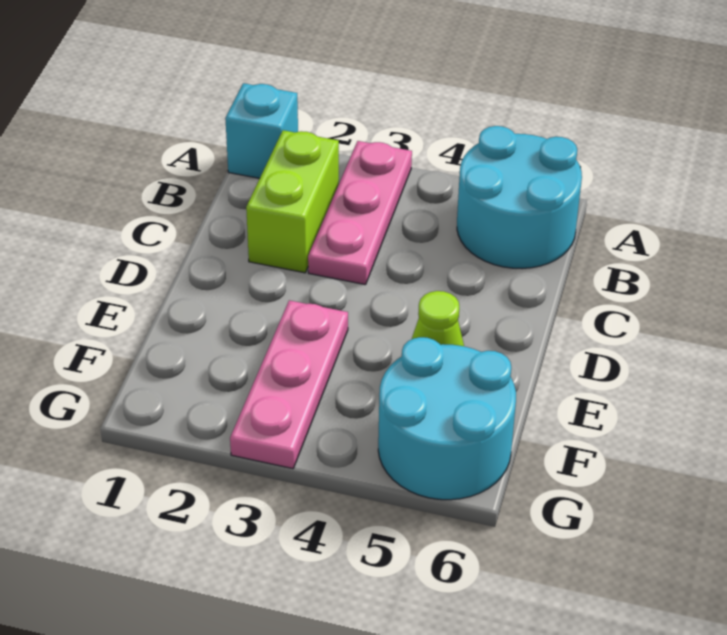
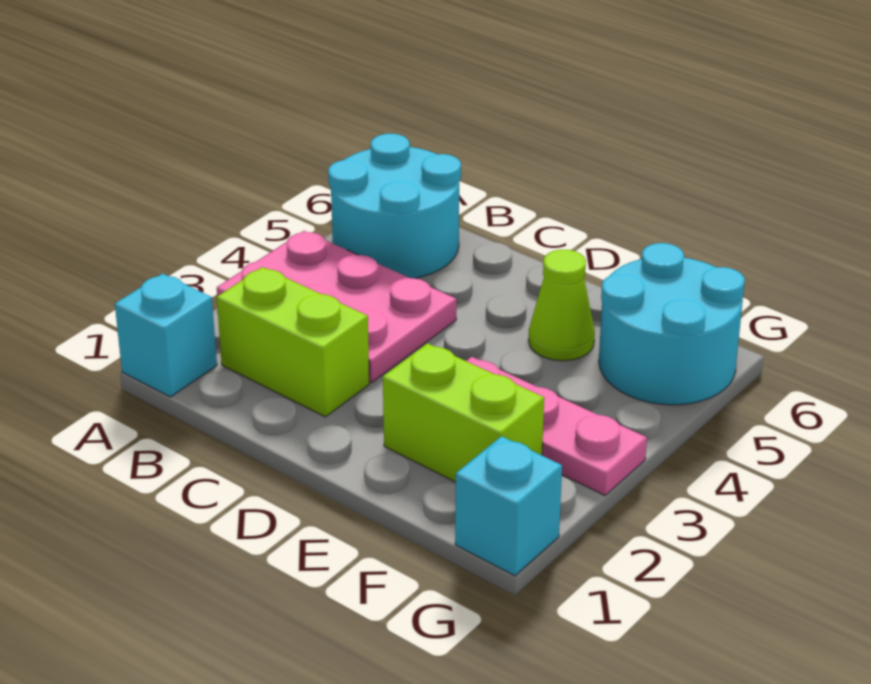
pink 1x3 plate [308,141,412,285] -> pink 2x3 plate [217,231,456,383]
none -> lime 1x2 brick [383,343,544,482]
none -> cyan 1x1 brick [455,436,562,576]

